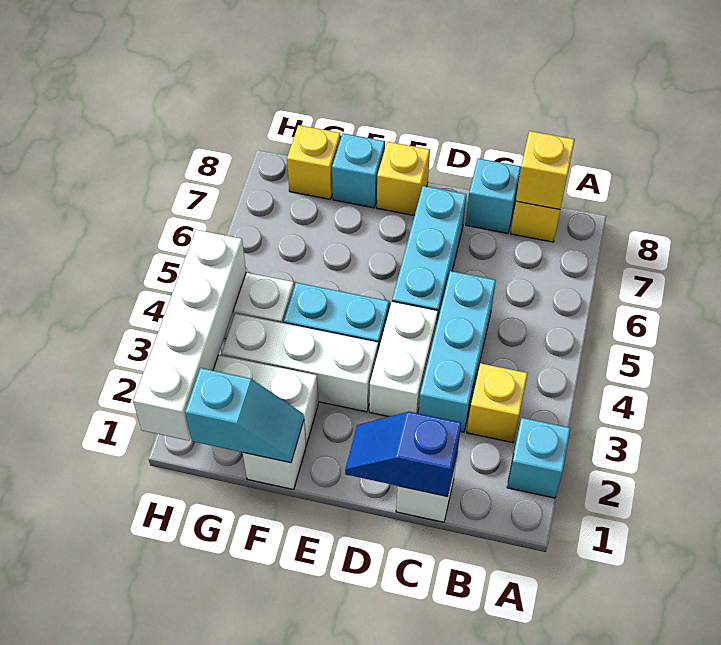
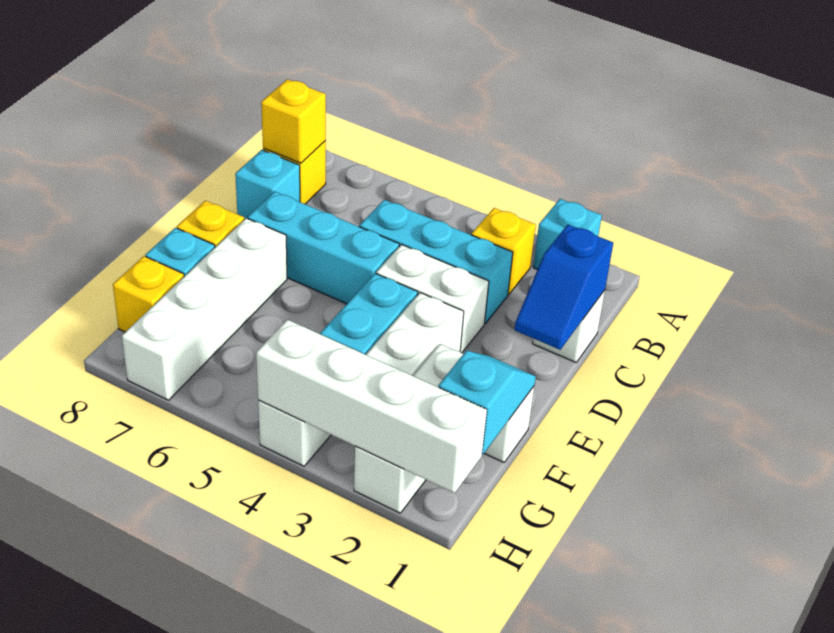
none -> white 1x4 brick [122,218,287,400]

